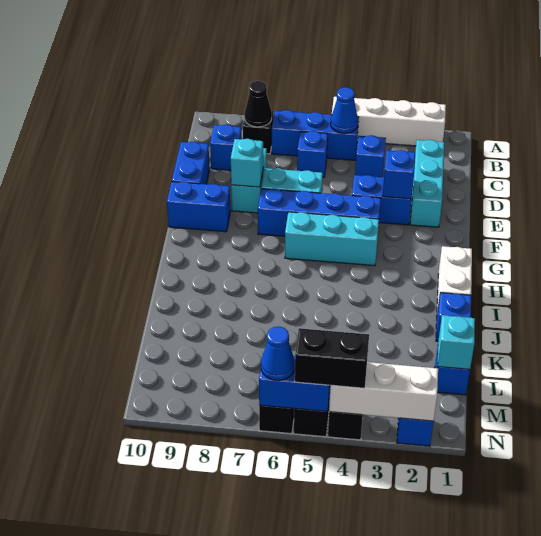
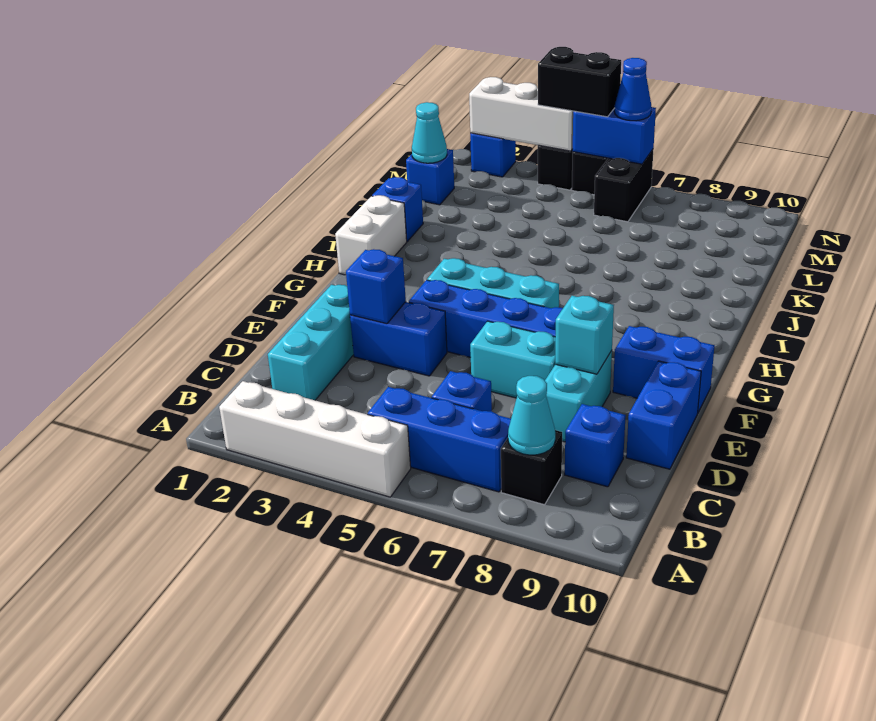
blue 1x1 cone [330,87,358,133] -> none
black 1x1 cone [245,81,272,127] -> cyan 1x1 cone [508,376,555,455]
blue 1x1 brick [355,135,386,177] -> none
cyan 1x1 brick [437,315,475,369] -> cyan 1x1 cone [412,102,447,163]

